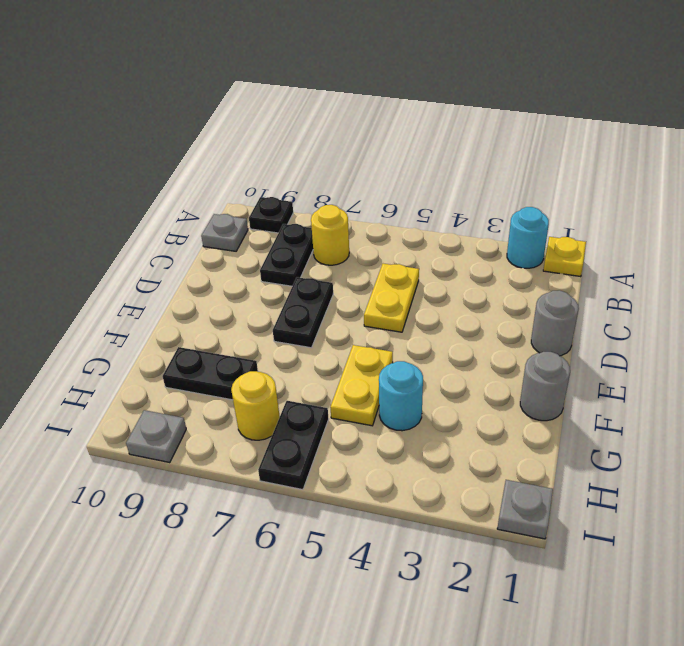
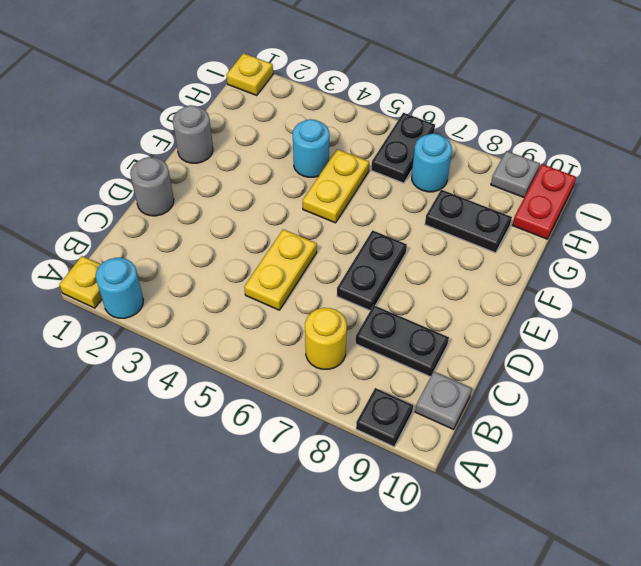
black 1x2 plate [260,224,313,286] -> black 1x2 plate turned to [356,305,449,377]
yellow 1x1 round brick [231,371,280,440] -> cyan 1x1 round brick [412,134,452,192]
none -> red 1x2 plate [512,164,576,239]
grey 1x1 plate [497,480,553,539] -> yellow 1x1 plate [227,53,273,95]

